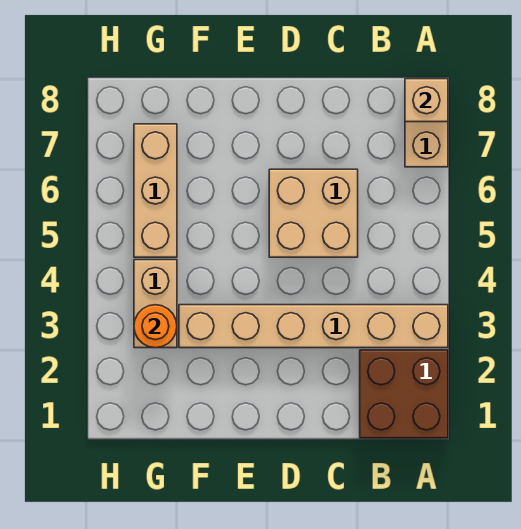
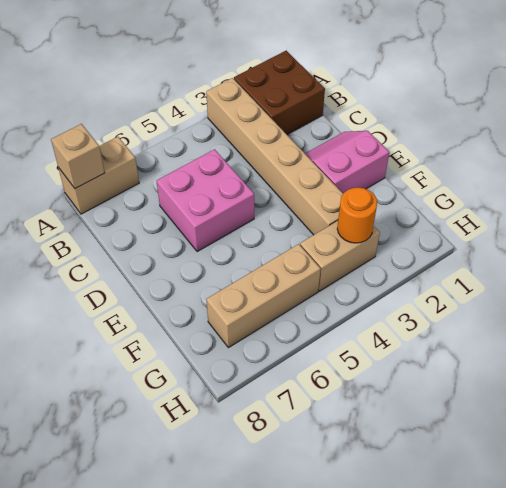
tan 2x2 brick [269,169,358,257] -> pink 2x2 brick [157,149,254,252]
none -> pink 2x2 slope [305,131,389,193]

